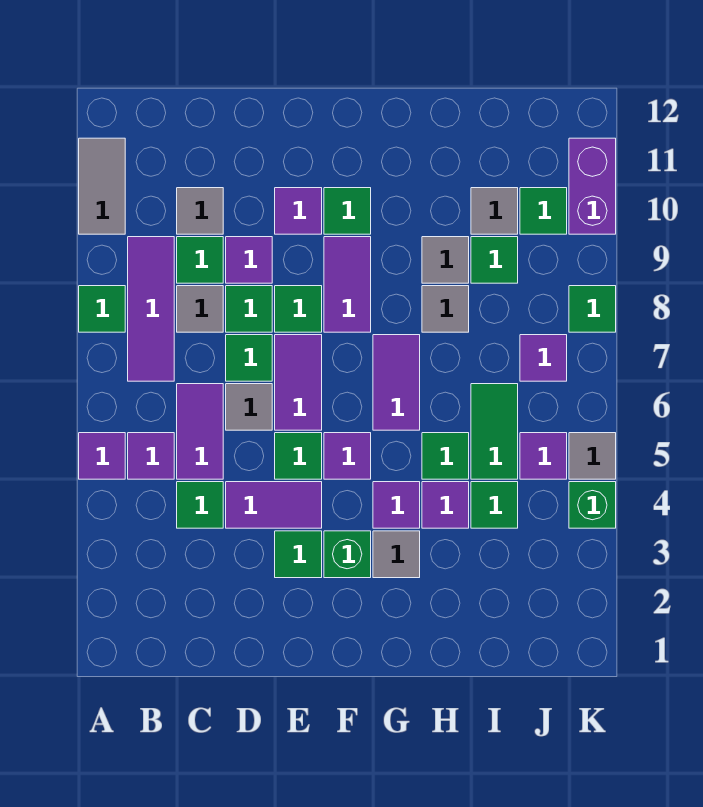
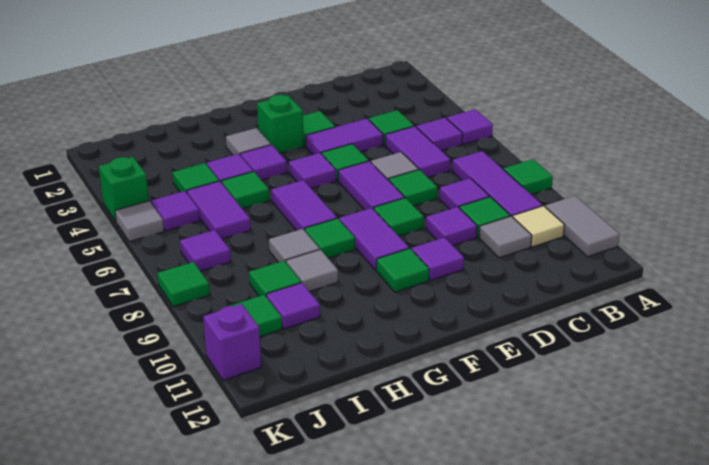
none -> tan 1x1 tile [513,206,564,247]
grey 1x1 tile [177,286,223,332] -> purple 1x1 tile [439,178,490,209]
green 1x1 tile [226,286,272,332] -> green 1x1 tile moved to [305,218,355,258]
green 1x2 tile [471,384,518,479] -> purple 1x2 tile [187,181,251,239]
grey 1x1 tile [471,188,518,234] -> purple 1x1 tile [266,283,320,329]
purple 1x2 brick [569,138,616,234] -> purple 1x1 brick [203,304,261,380]

